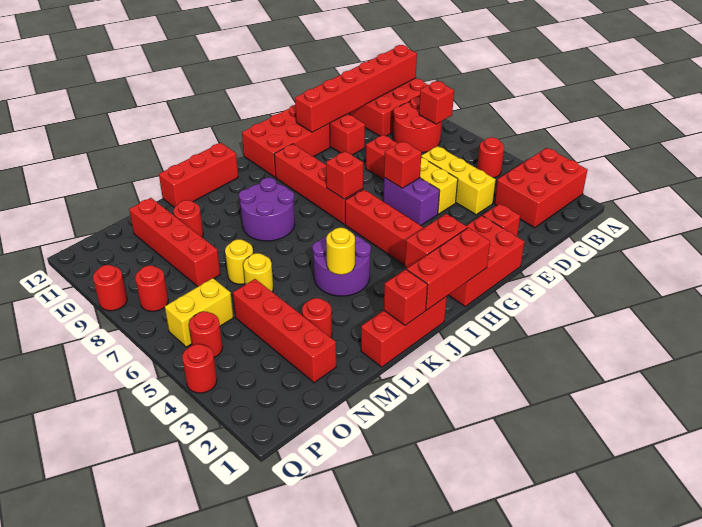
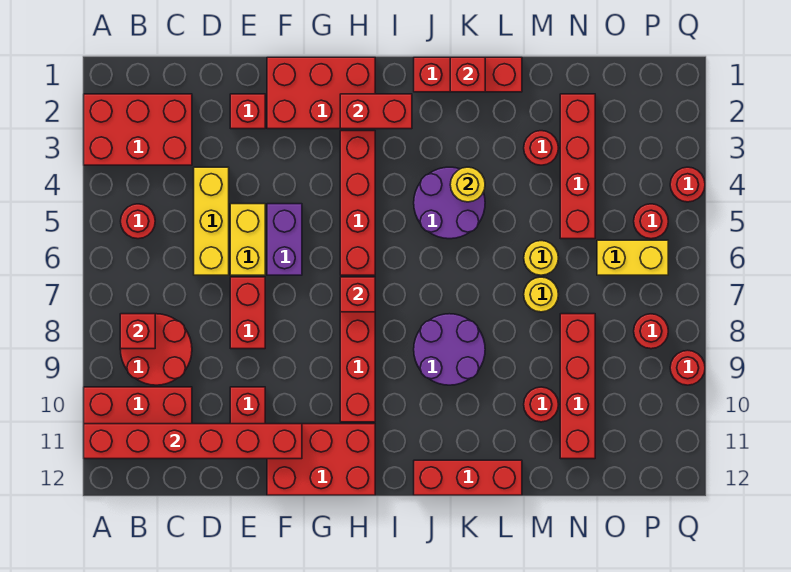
red 1x1 brick [384,141,422,188] -> none
red 1x3 brick [407,228,490,310] -> none

